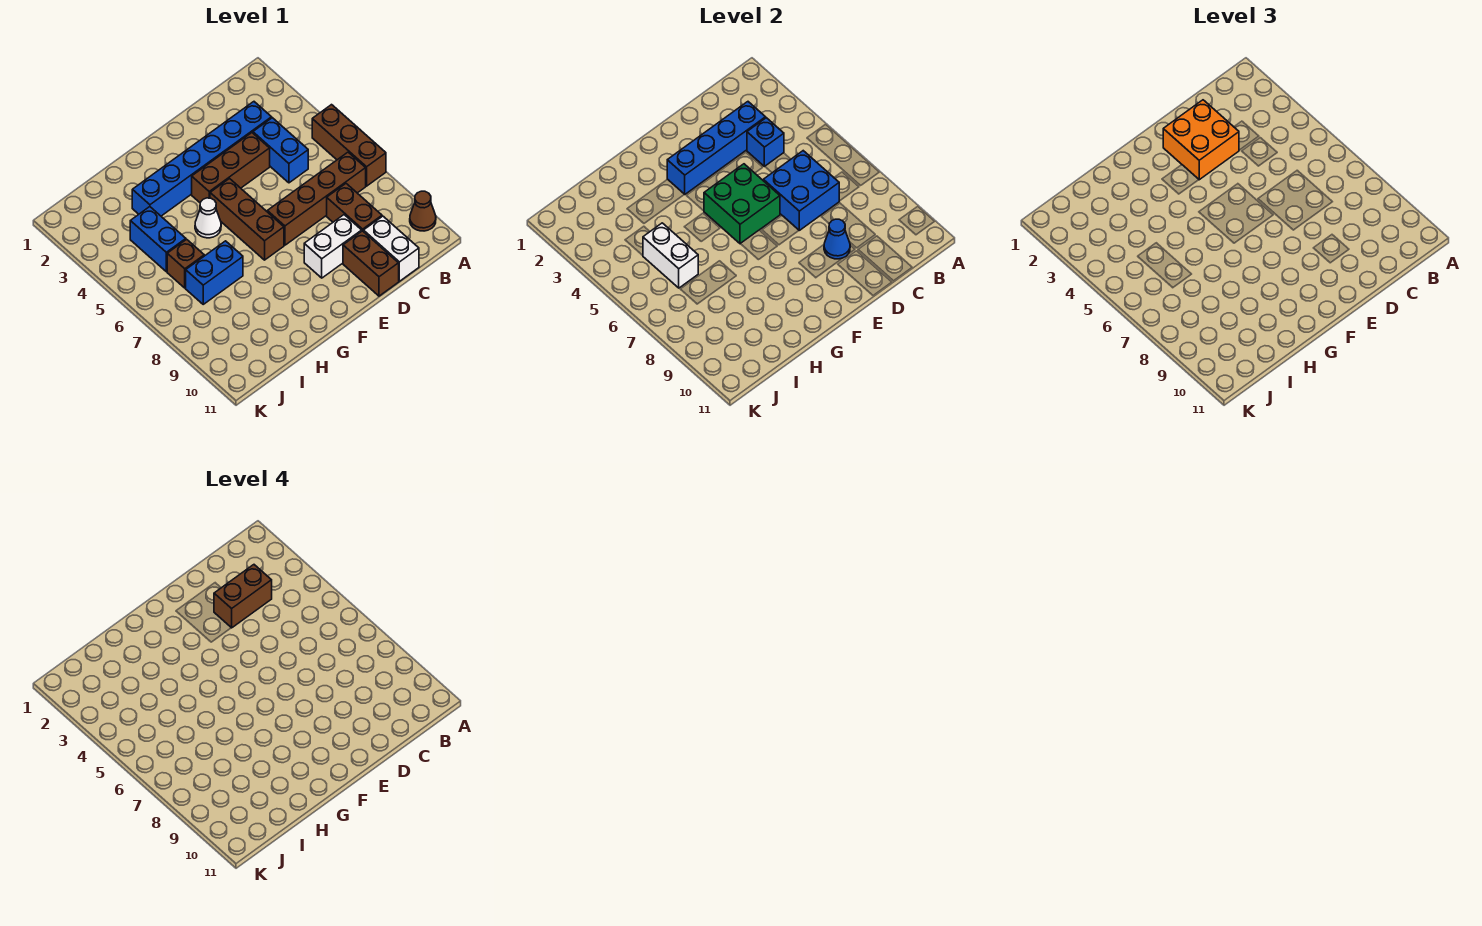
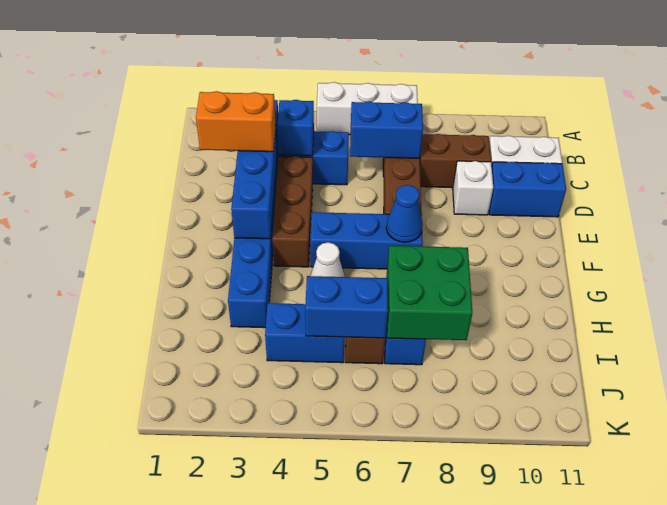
brown 1x3 brick [312,105,386,186] -> white 1x3 brick [317,82,418,135]
brown 1x1 cone [410,191,436,231] -> none
brown 1x2 brick [214,565,272,628] -> none
blue 2x2 brick [763,151,839,230] -> blue 1x2 brick [350,102,423,158]
orange 2x2 brick [1163,100,1239,180] -> orange 1x2 brick [196,91,276,152]
white 1x2 brick [304,215,362,278] -> white 1x1 brick [453,161,493,215]
blue 1x1 cone [824,219,850,259] -> blue 1x1 cone moved to [386,185,423,242]
brown 1x2 brick [343,231,399,296] -> blue 1x2 brick [489,162,566,217]
green 2x2 brick [704,164,780,244] -> green 2x2 brick moved to [387,246,472,340]
brown 1x3 brick [210,179,284,260] -> blue 1x3 brick [310,212,423,269]
white 1x2 brick [643,223,698,288] -> blue 1x2 brick [305,276,388,338]

